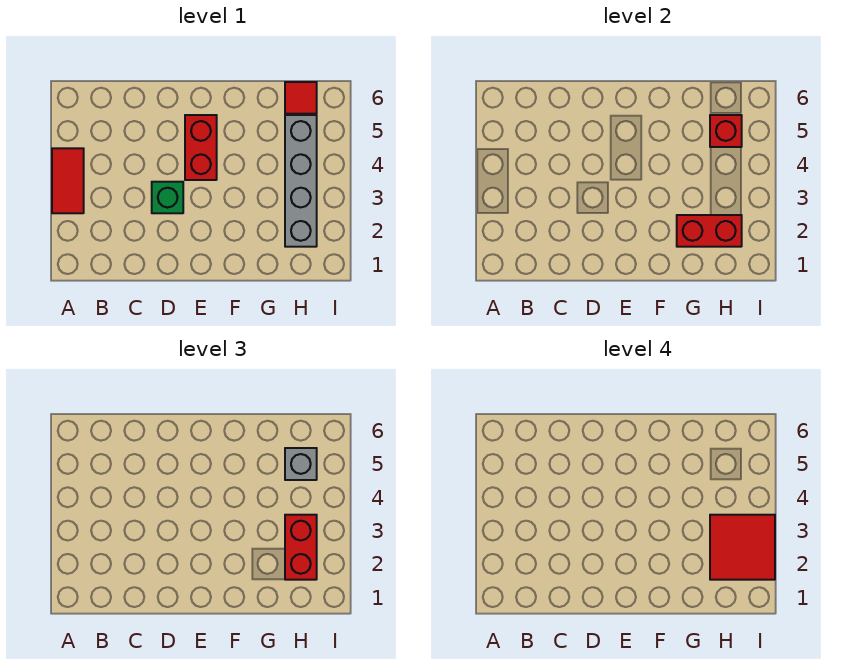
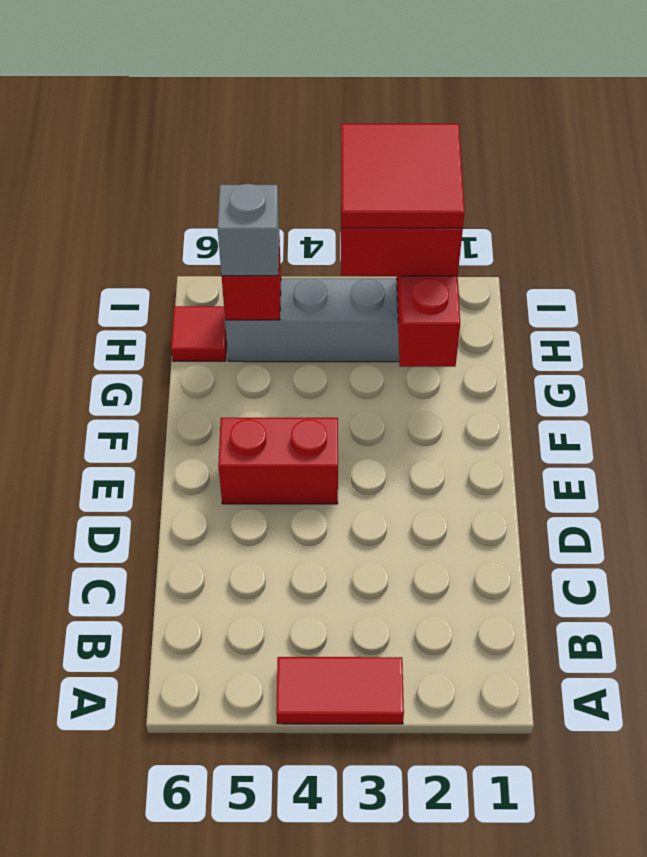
green 1x1 brick [152,182,183,213] -> none

